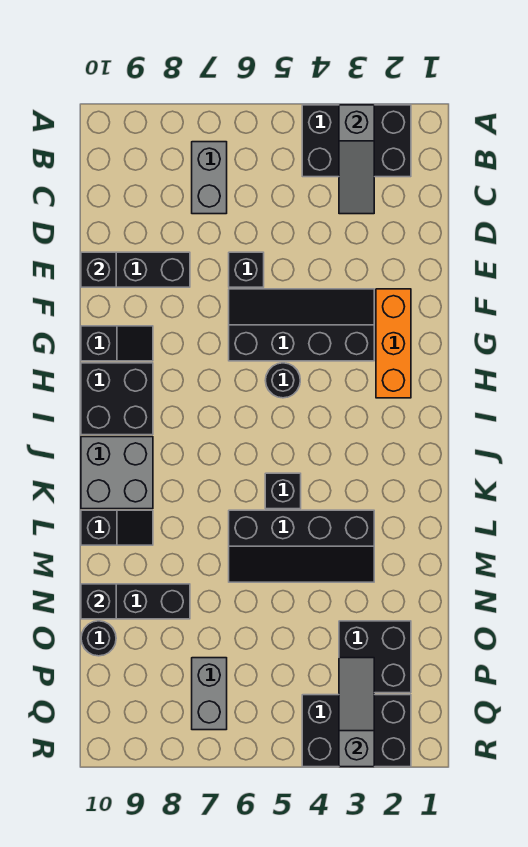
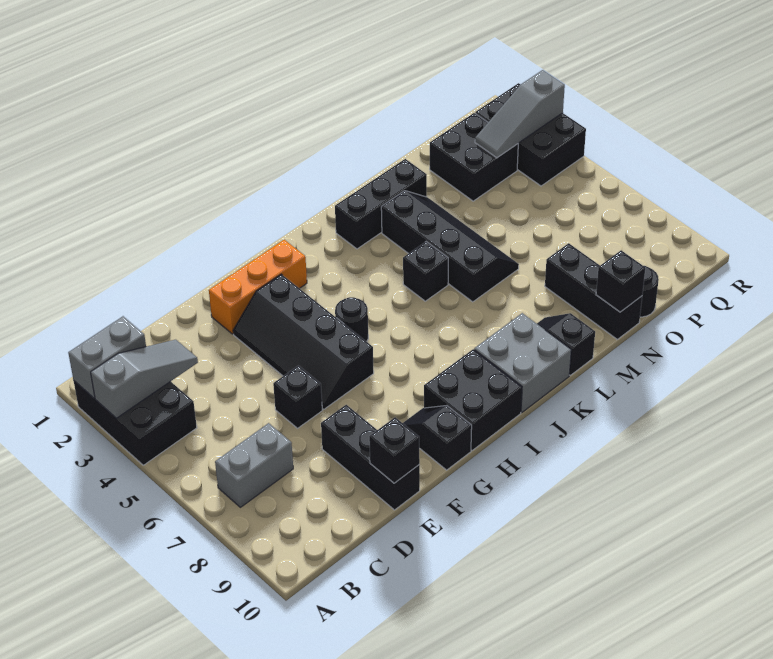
none -> black 1x3 brick [335,159,427,249]
grey 1x2 brick [192,658,227,730] -> grey 1x2 brick moved to [68,316,146,398]

